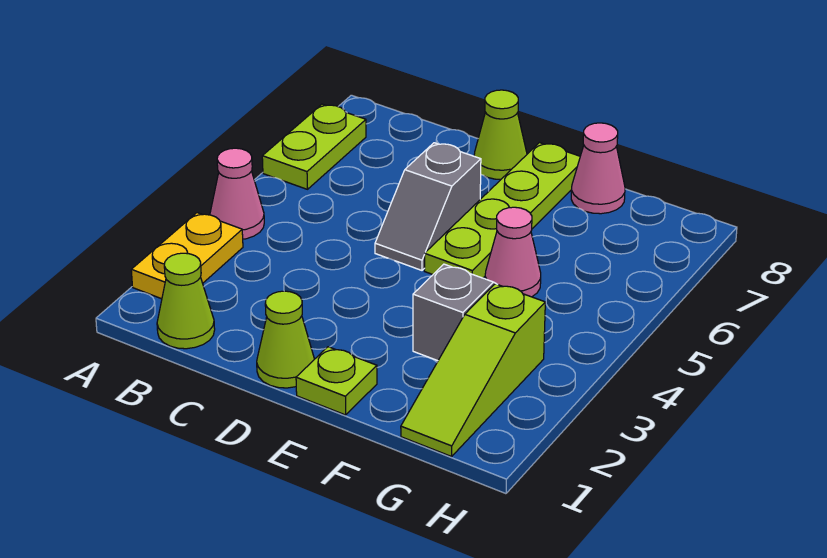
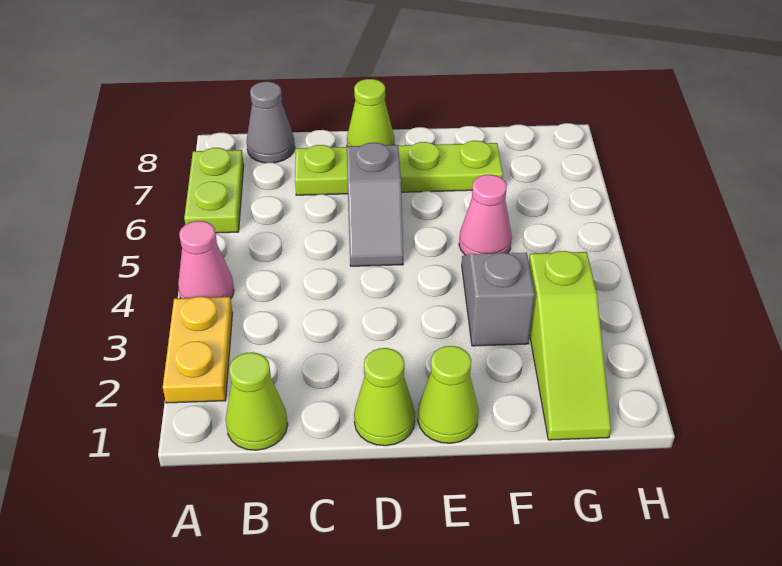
none -> grey 1x1 cone [247,82,295,163]
lime 1x1 plate [296,347,377,415] -> lime 1x1 cone [418,346,479,443]
lime 1x4 plate [424,143,580,278] -> lime 1x4 plate turned to [295,141,503,195]
pink 1x1 cone [571,123,625,214] -> none

